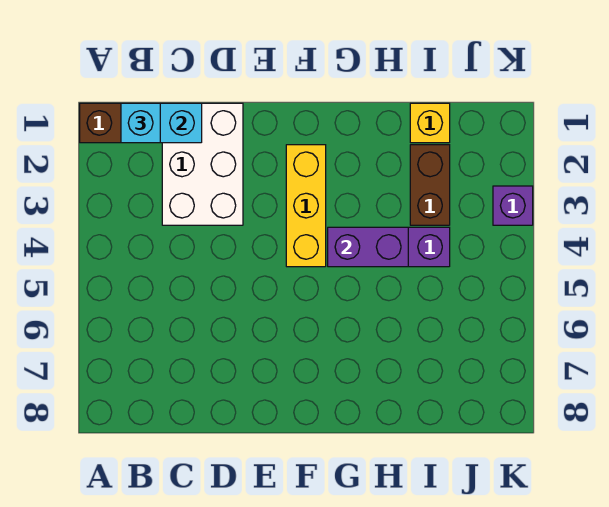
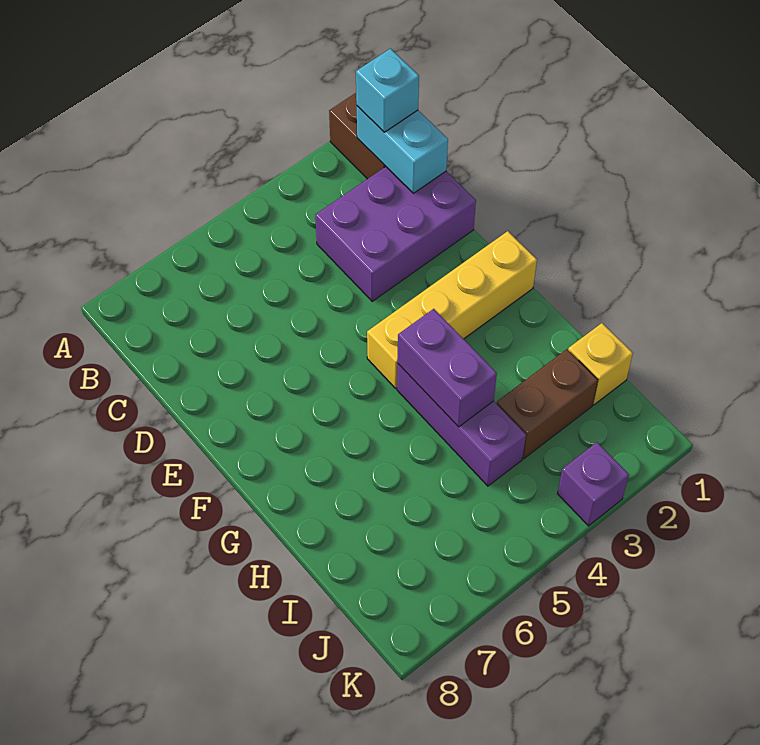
white 2x3 brick [162,103,243,225] -> purple 2x3 brick [315,167,476,301]
yellow 1x3 brick [286,145,326,267] -> yellow 1x4 brick [367,231,537,388]

